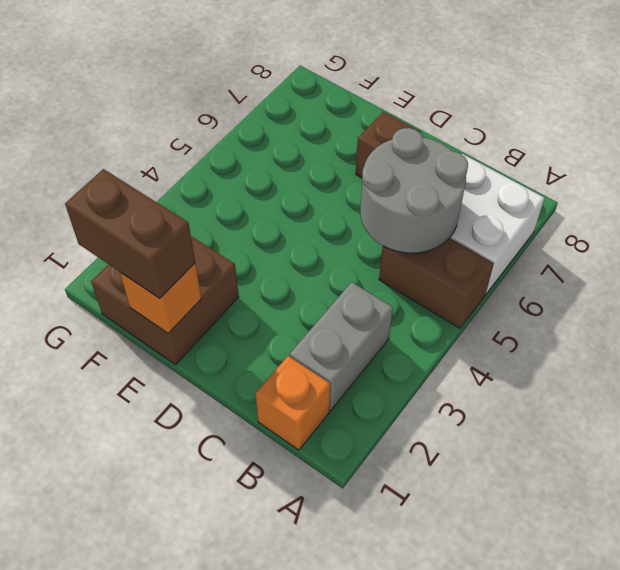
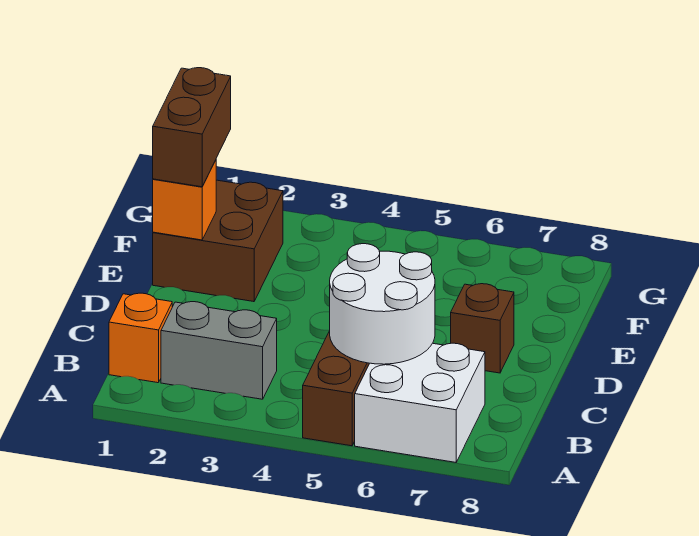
grey 2x2 round brick [360,128,468,253] -> white 2x2 round brick [330,244,435,364]

